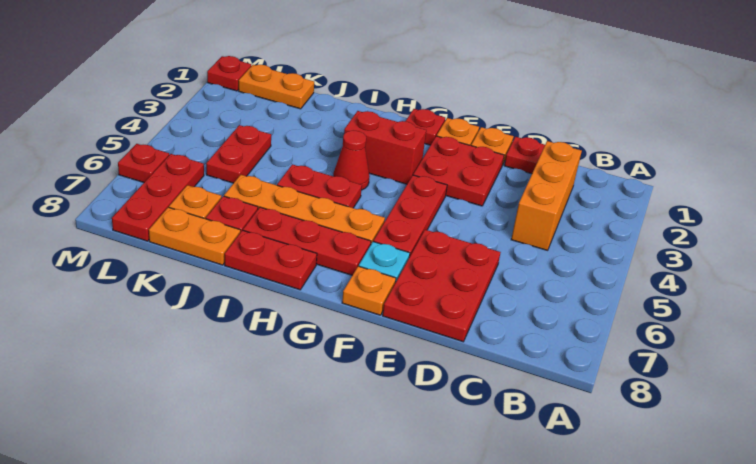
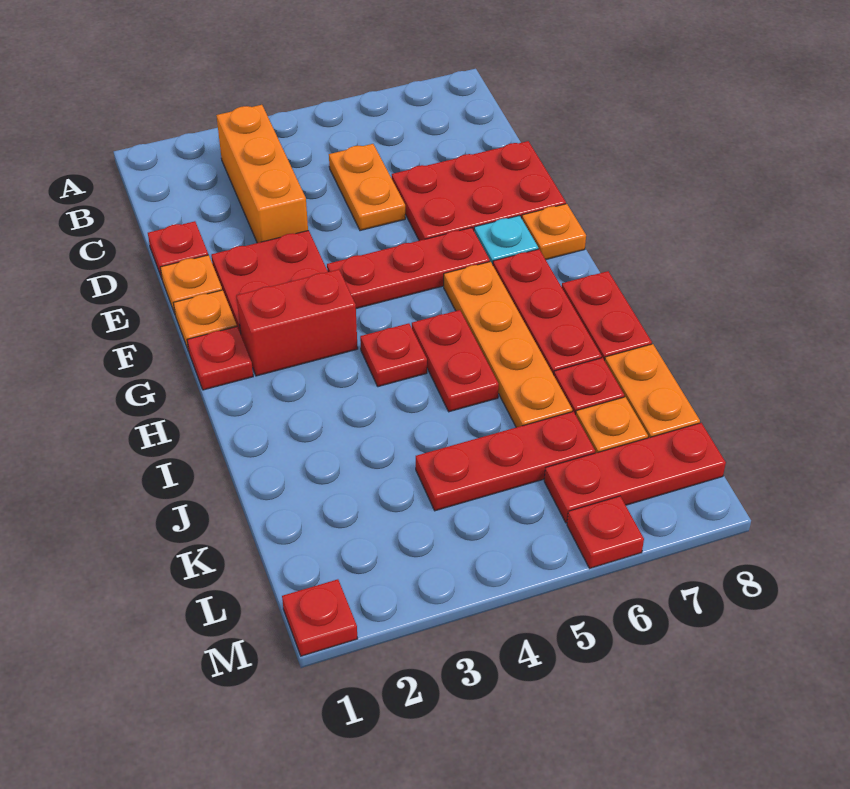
orange 1x3 brick [511,141,582,250] -> orange 1x3 brick turned to [216,105,308,243]
red 1x2 brick [344,111,426,184] -> red 1x2 brick turned to [236,269,358,376]
red 1x1 cone [333,130,370,190] -> red 1x1 plate [360,323,427,387]
orange 1x2 plate [239,65,314,109] -> orange 1x2 plate moved to [329,144,405,231]
red 1x2 plate [206,125,271,183] -> red 1x3 plate [416,412,595,511]

